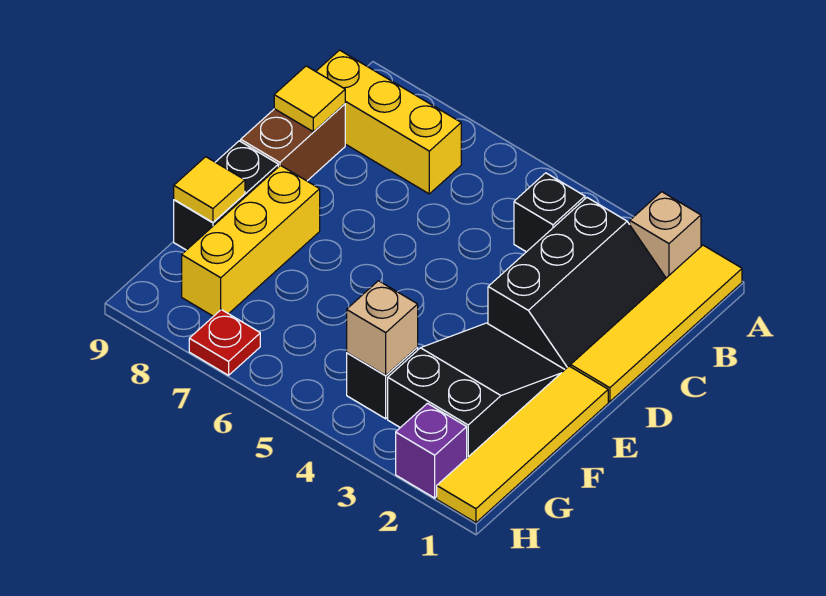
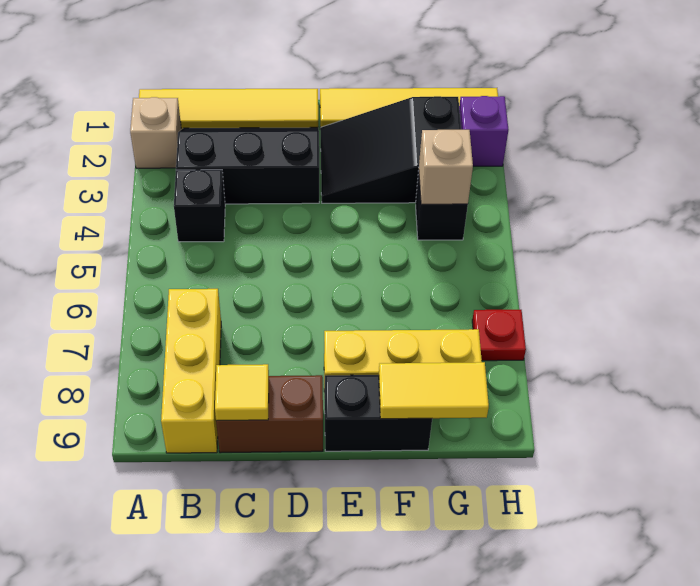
yellow 1x1 tile [174,157,245,223] -> yellow 1x2 tile [379,362,489,419]

